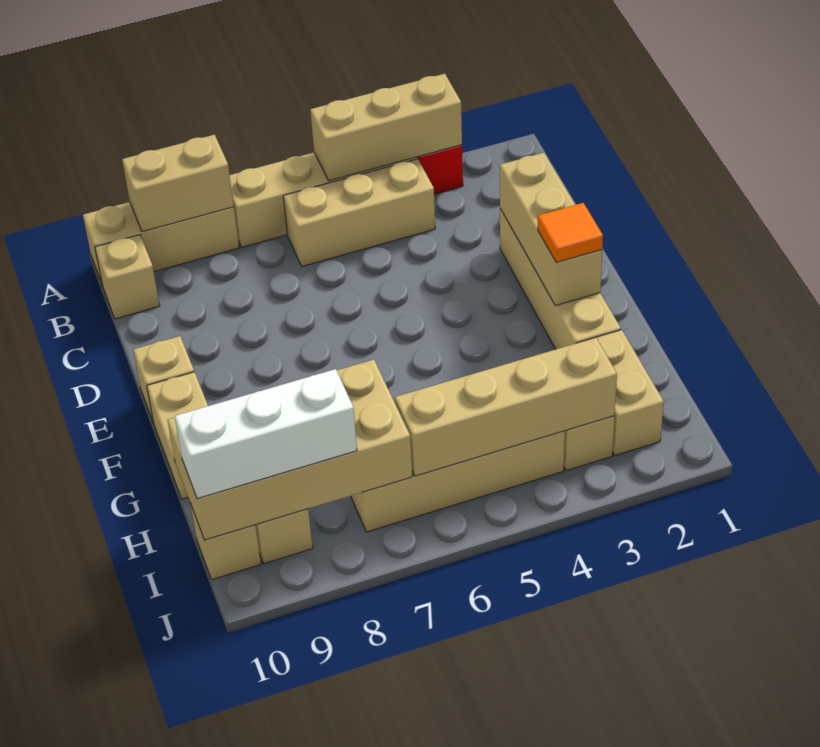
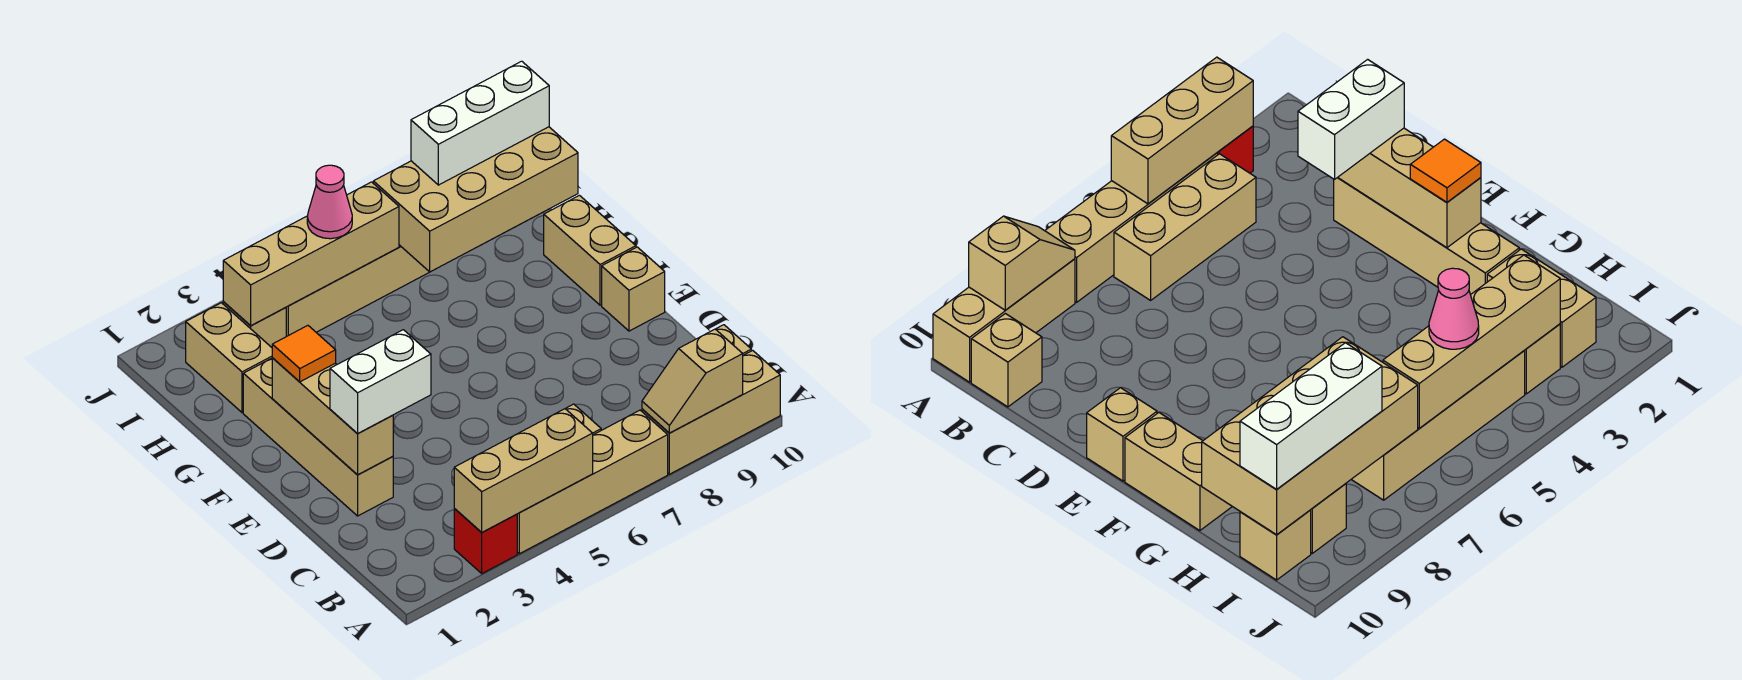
tan 1x2 brick [122,135,234,232] -> tan 1x2 slope [642,329,743,433]
none -> white 1x2 brick [330,330,431,434]
none -> pink 1x1 cone [307,165,352,239]

